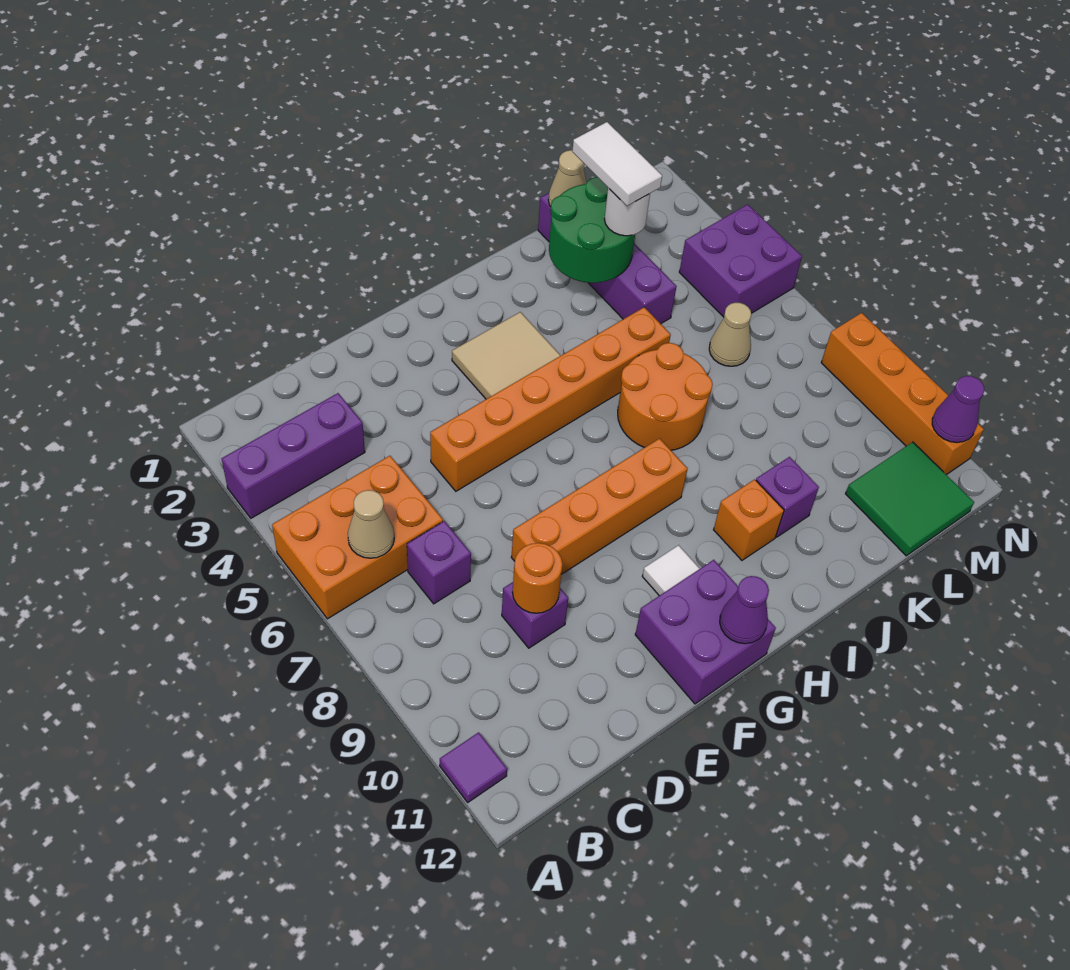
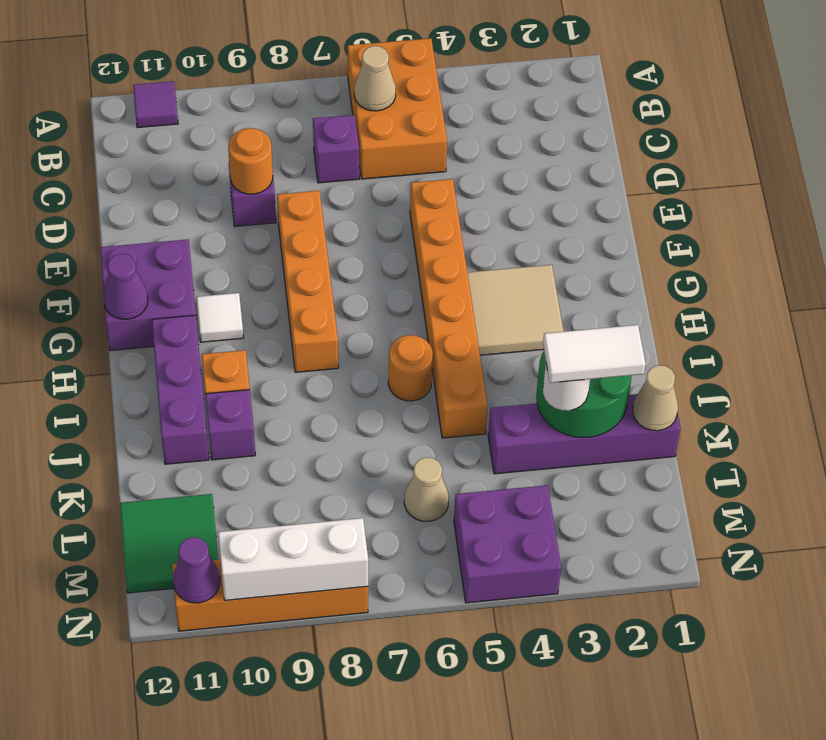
purple 1x3 brick [221,393,365,518] -> purple 1x3 brick moved to [152,315,209,464]
orange 2x2 round brick [618,343,713,450] -> orange 1x1 round brick [388,335,433,401]
none -> white 1x3 brick [218,518,368,600]

